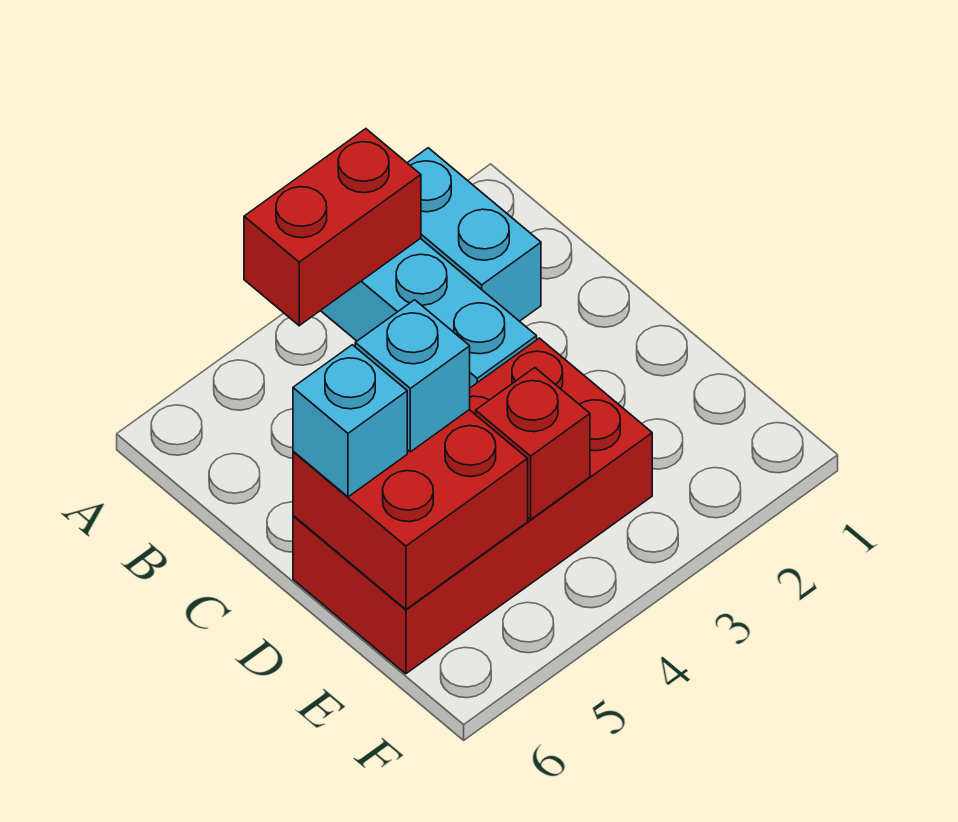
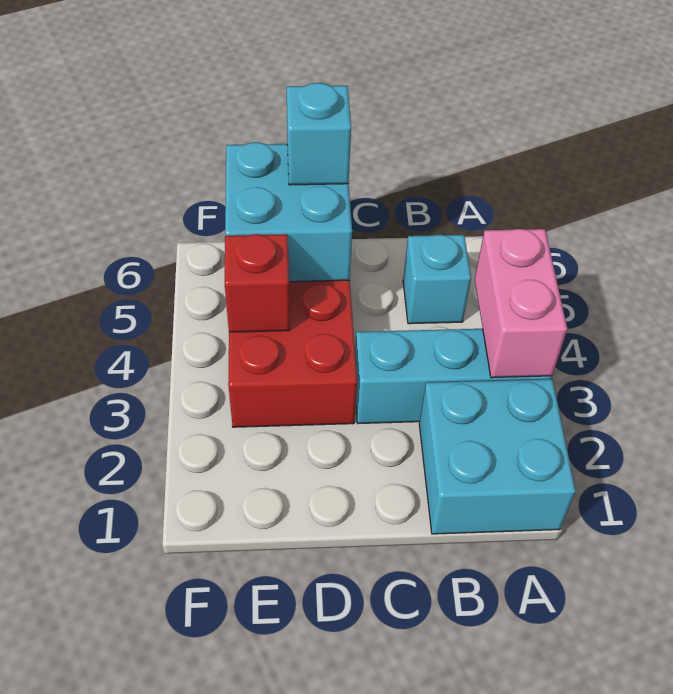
cyan 1x2 brick [408,148,541,321] -> cyan 2x2 brick [419,379,576,534]
red 1x2 brick [244,129,421,326] -> pink 1x2 brick [475,229,567,378]
red 2x2 brick [293,410,528,609] -> cyan 2x2 brick [225,142,352,282]
cyan 1x1 brick [355,300,470,452] -> cyan 1x1 brick moved to [403,235,471,324]

